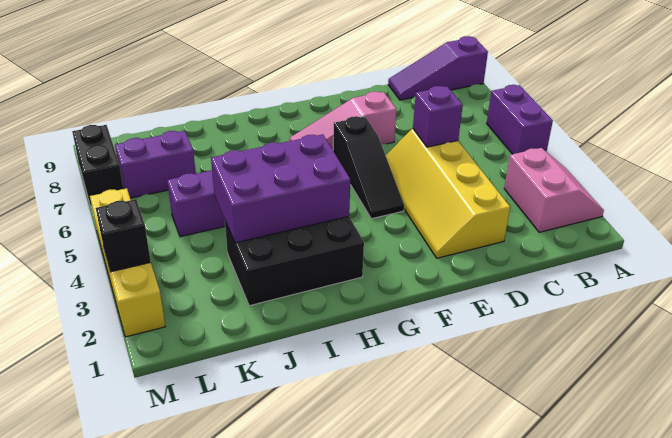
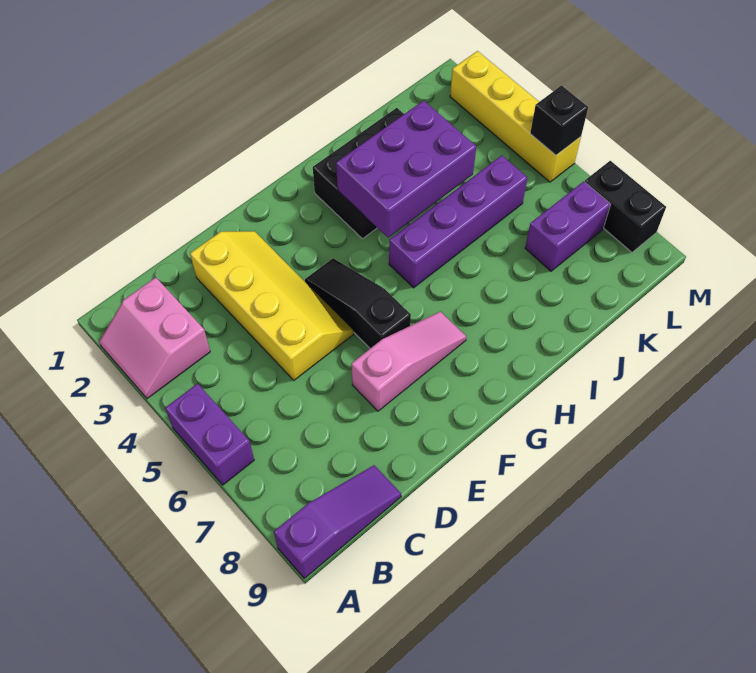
purple 1x1 brick [413,86,463,147] -> none
black 1x1 brick [96,199,151,272] -> black 1x1 brick moved to [530,86,588,155]

